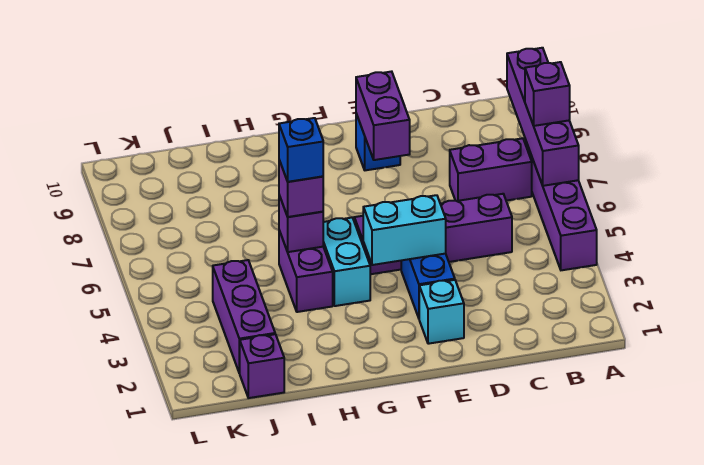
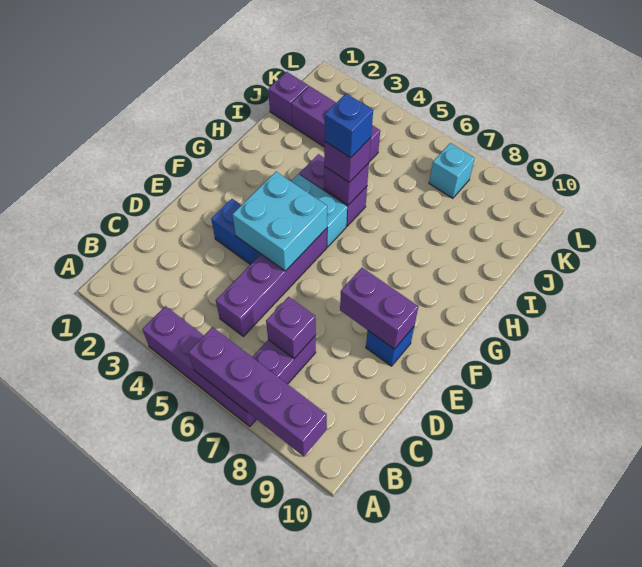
purple 1x1 brick [525,62,570,126] -> purple 1x1 brick moved to [266,297,316,359]
cyan 1x1 brick [419,280,464,344] -> cyan 1x1 brick moved to [429,143,475,198]
cyan 1x2 brick [363,195,446,265] -> cyan 2x2 brick [232,172,327,271]

